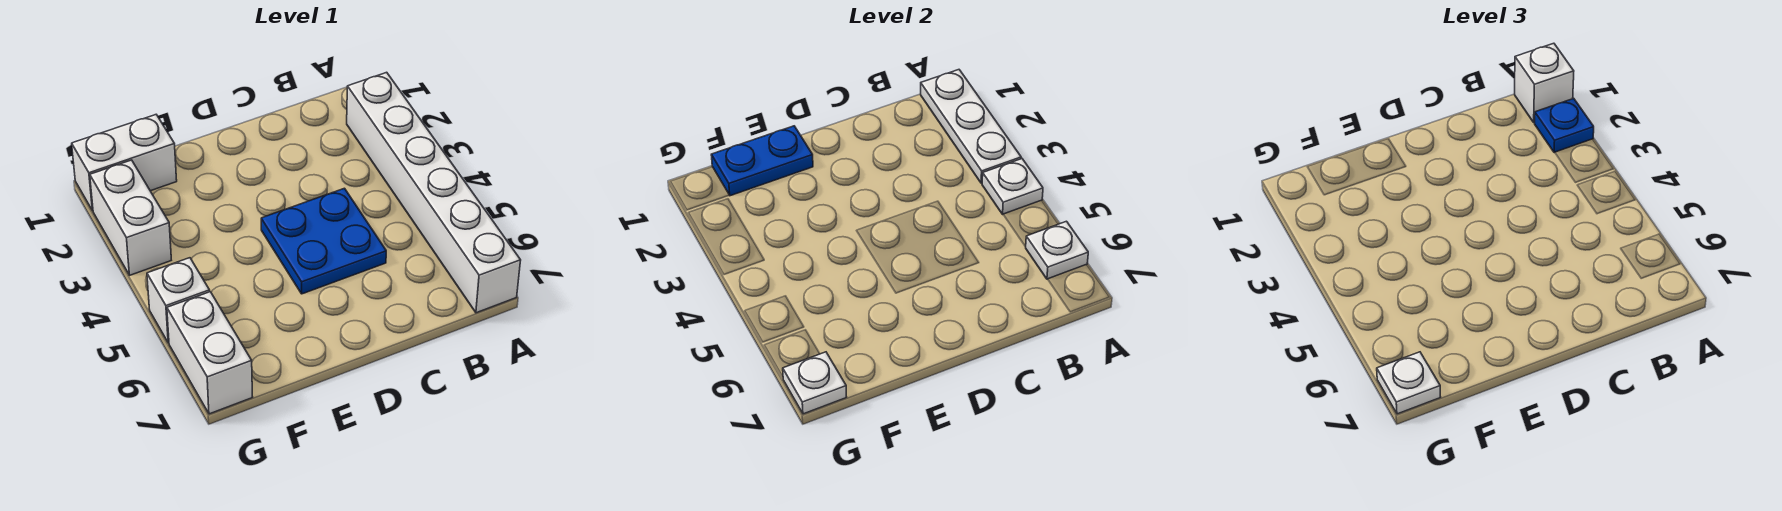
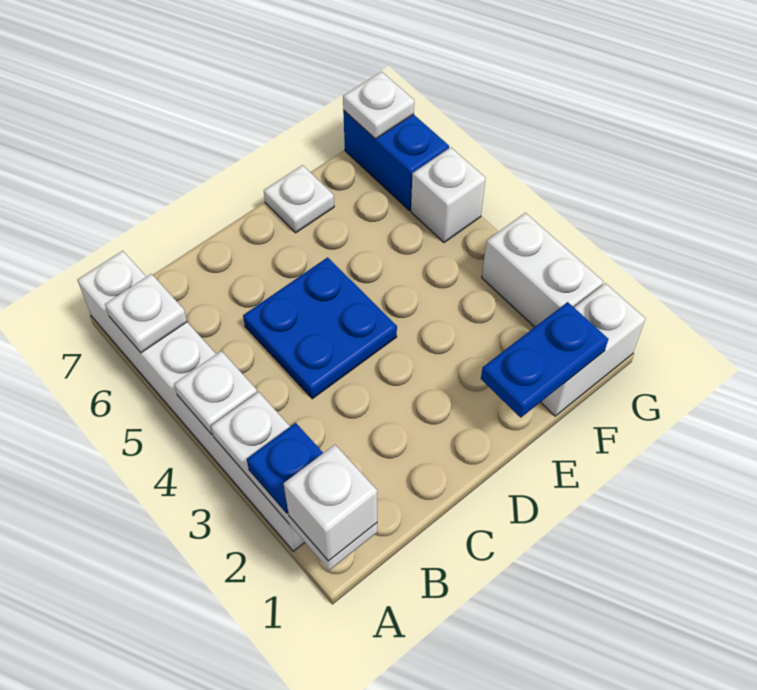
white 1x2 brick [167,292,252,414] -> blue 1x2 brick [343,110,449,210]
white 1x1 plate [1377,352,1440,414] -> white 1x1 plate moved to [264,165,334,233]

